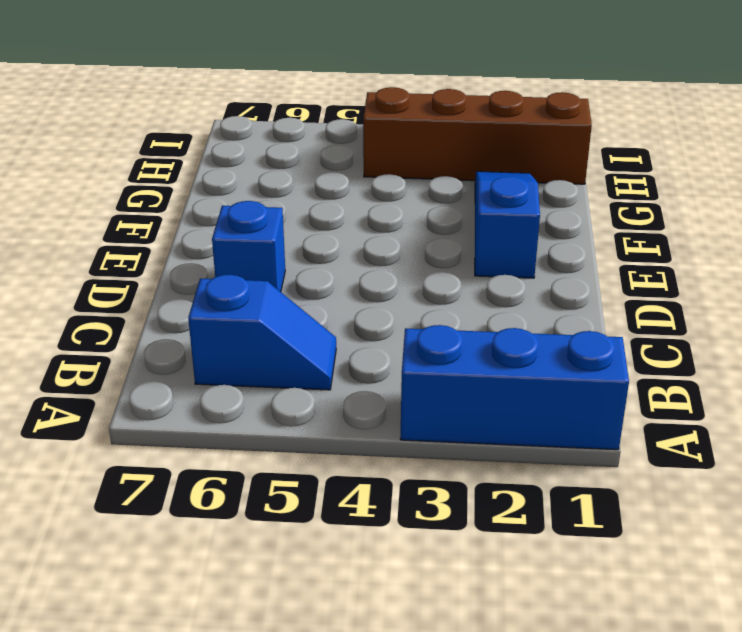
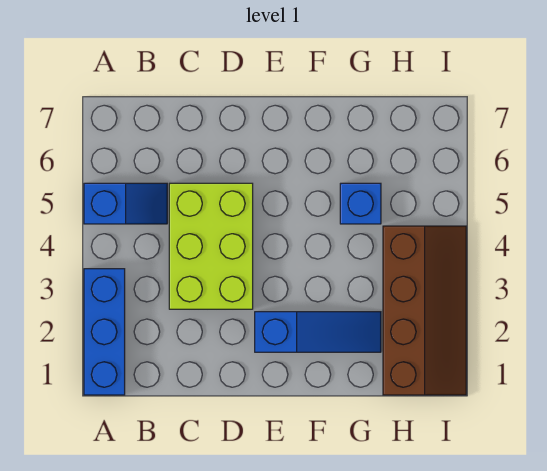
blue 1x2 slope [188,275,336,390] -> blue 1x2 slope turned to [84,183,167,224]
none -> lime 2x3 brick [169,183,253,309]
blue 1x1 brick [212,201,285,292] -> blue 1x1 brick moved to [340,183,381,224]

